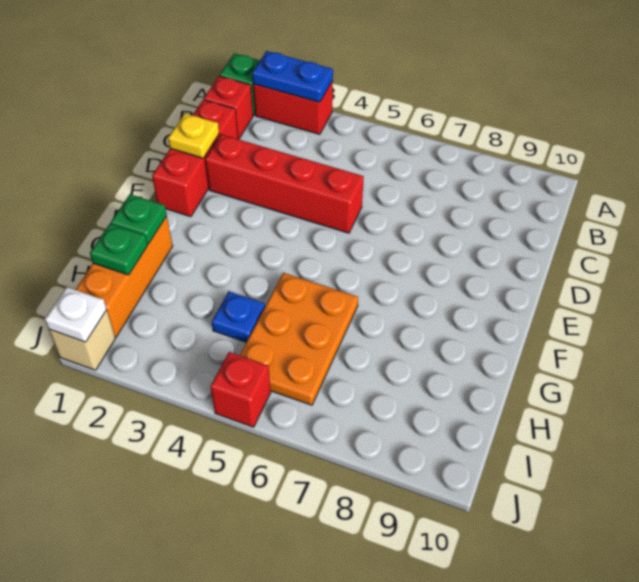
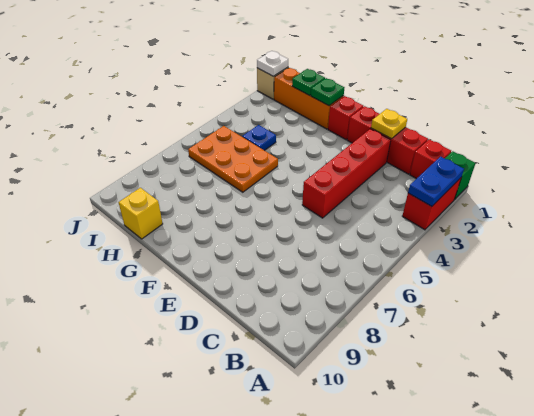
none -> yellow 1x1 brick [119,188,163,239]
red 1x1 brick [210,352,271,427] -> red 1x1 brick moved to [328,96,363,140]

